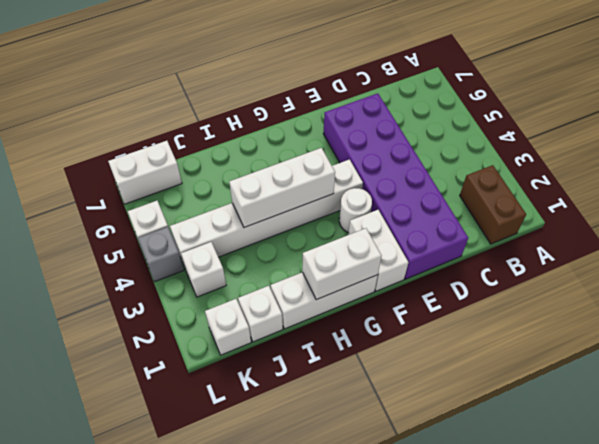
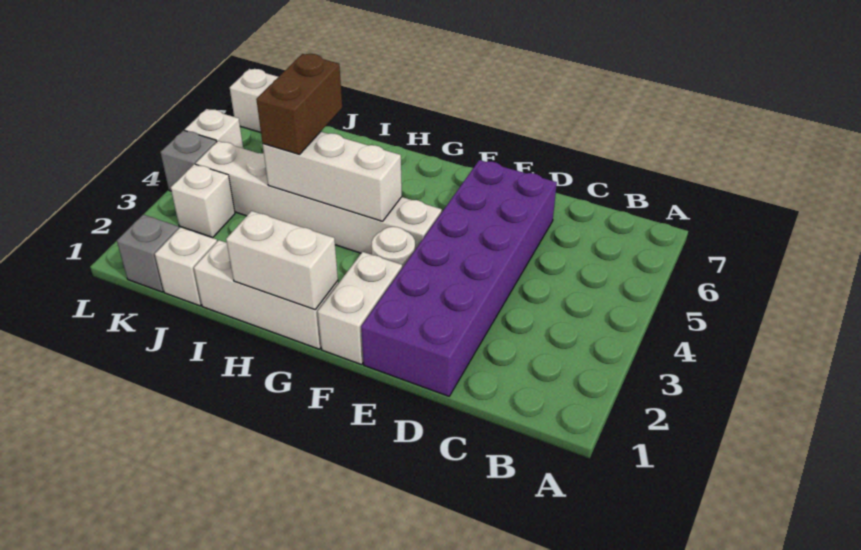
brown 1x2 brick [460,165,526,244] -> brown 1x2 brick moved to [256,54,342,154]
white 1x1 brick [205,299,251,355] -> grey 1x1 brick [117,214,179,292]

